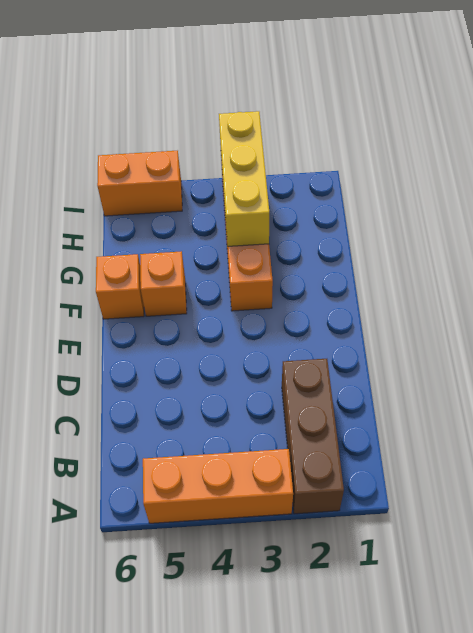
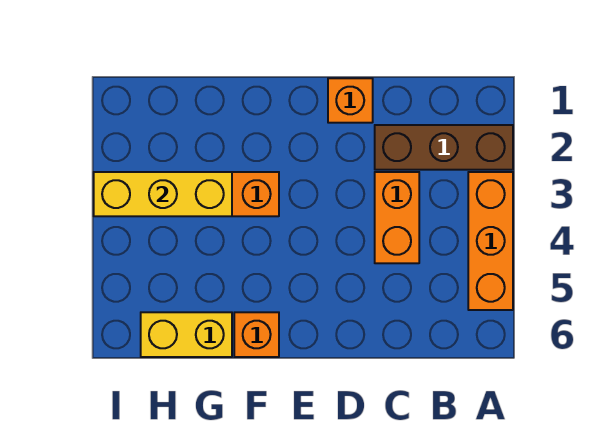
orange 1x1 brick [140,251,187,316] -> orange 1x1 brick moved to [328,78,373,123]
none -> yellow 1x2 brick [141,312,232,357]
orange 1x2 brick [97,151,182,216] -> orange 1x2 brick moved to [375,172,419,263]

